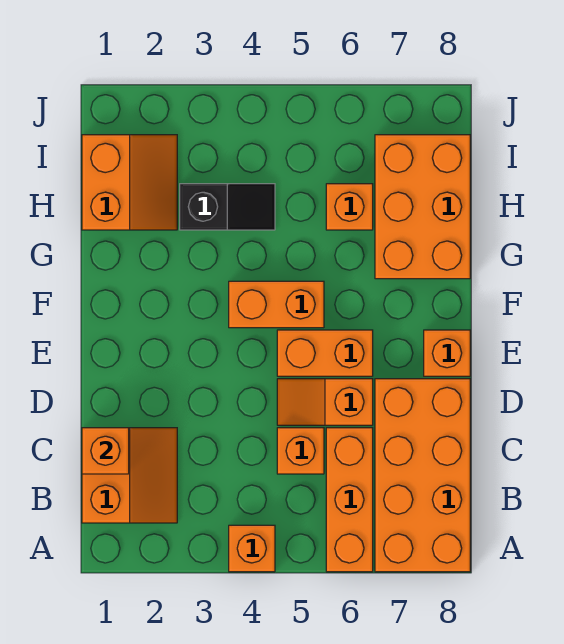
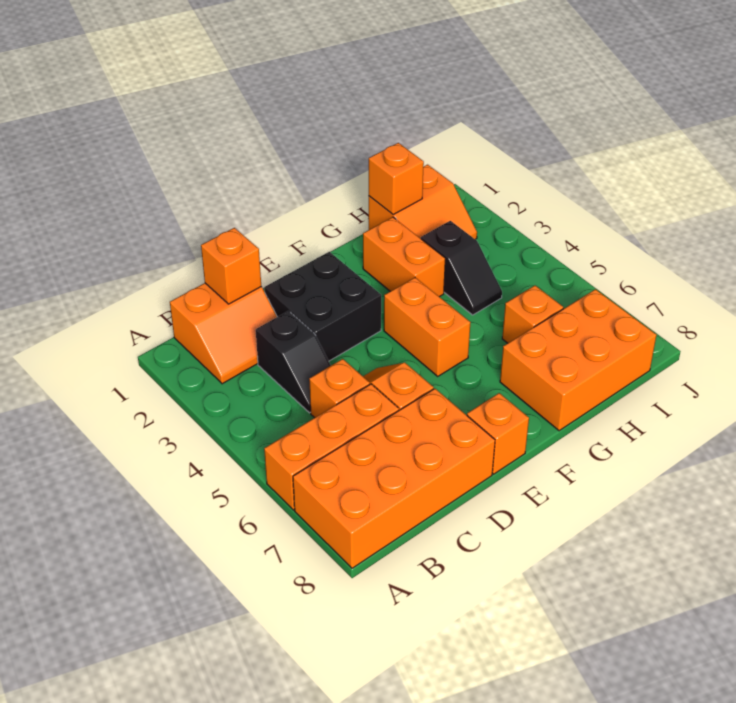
orange 1x1 brick [229,525,275,572] -> orange 1x1 brick moved to [369,143,424,214]
none -> black 1x2 slope [256,311,331,413]
none -> black 2x2 brick [264,252,381,361]
orange 1x2 brick [277,330,373,376] -> orange 1x2 brick moved to [363,217,445,297]

